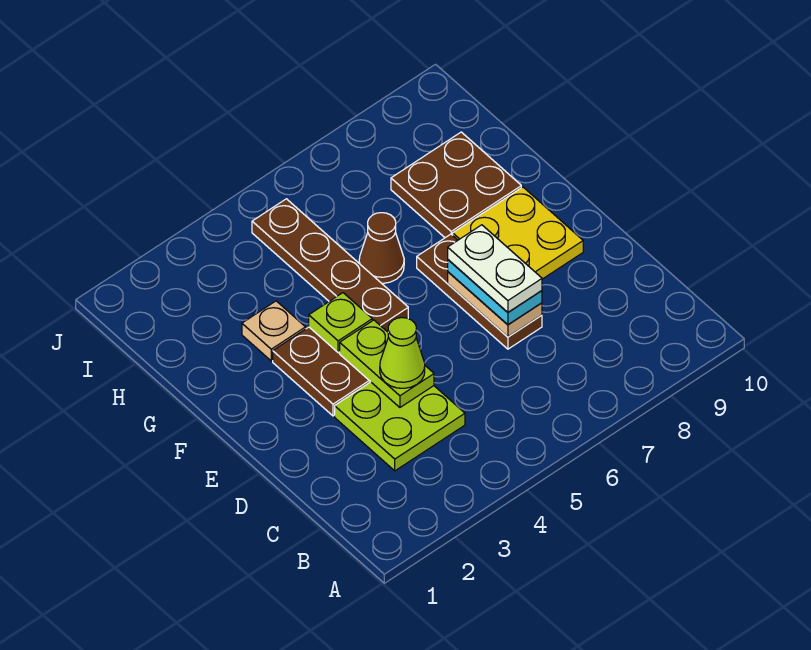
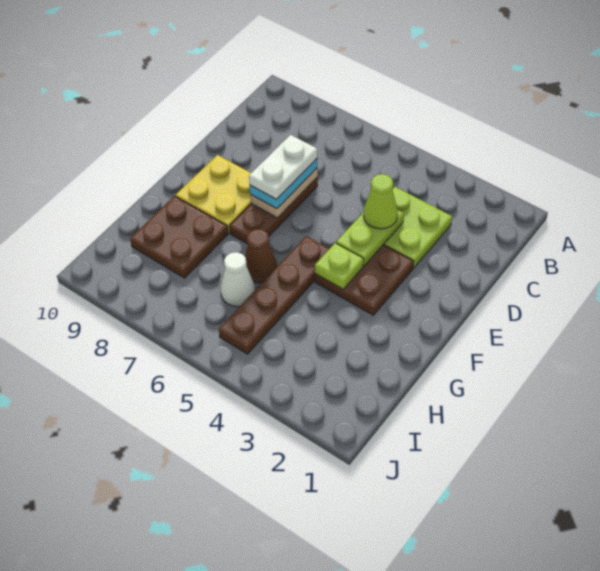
tan 1x1 plate [242,301,306,361] -> none
none -> white 1x1 cone [220,252,255,306]

